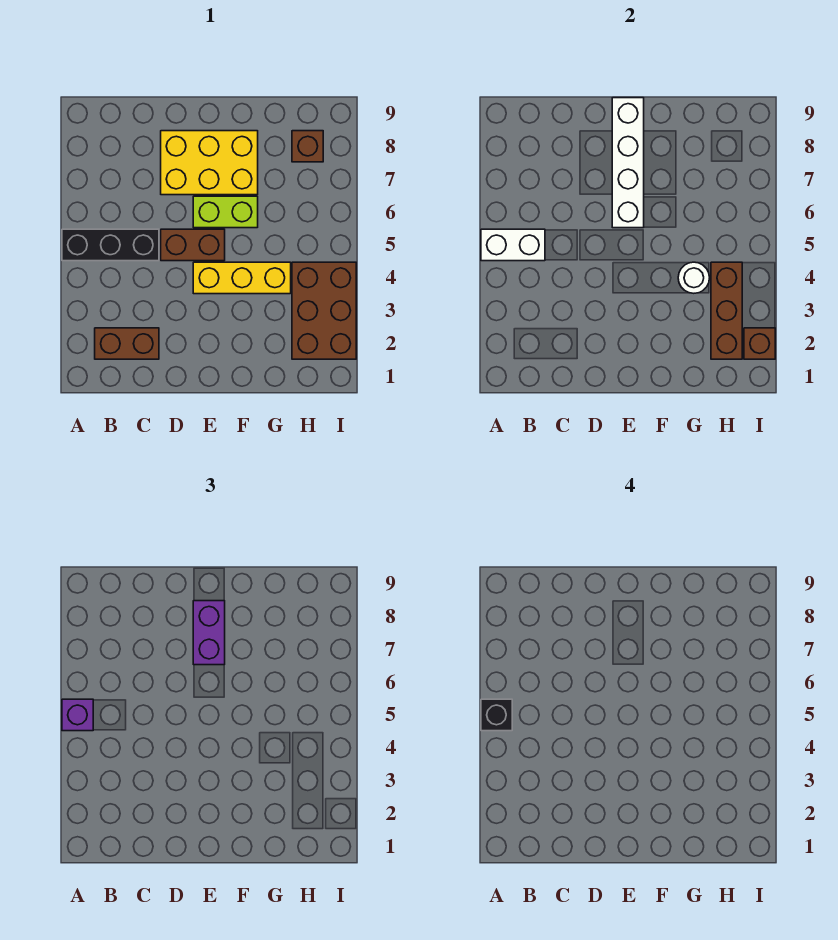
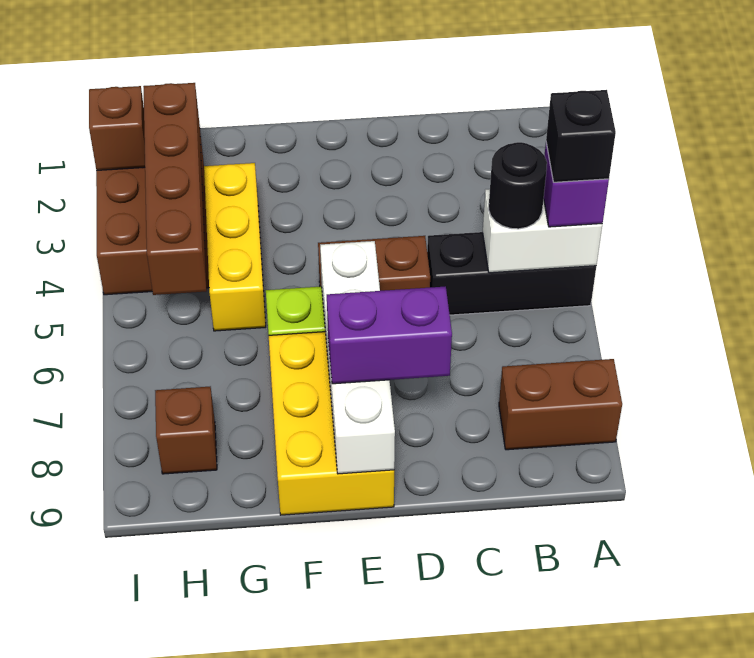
brown 1x2 brick [95,328,159,359] -> brown 1x2 brick moved to [499,359,622,450]
none -> black 1x1 round brick [489,142,547,229]
yellow 2x3 brick [161,131,258,195] -> yellow 2x3 brick turned to [269,332,394,515]
yellow 1x3 brick [193,262,291,294] -> yellow 1x3 brick turned to [204,163,266,331]
purple 1x2 brick [193,601,225,665] -> purple 1x2 brick turned to [327,286,452,384]
white 1x1 round brick [678,262,710,293] -> none
brown 1x3 brick [711,262,742,359] -> brown 1x4 brick [143,83,207,295]

